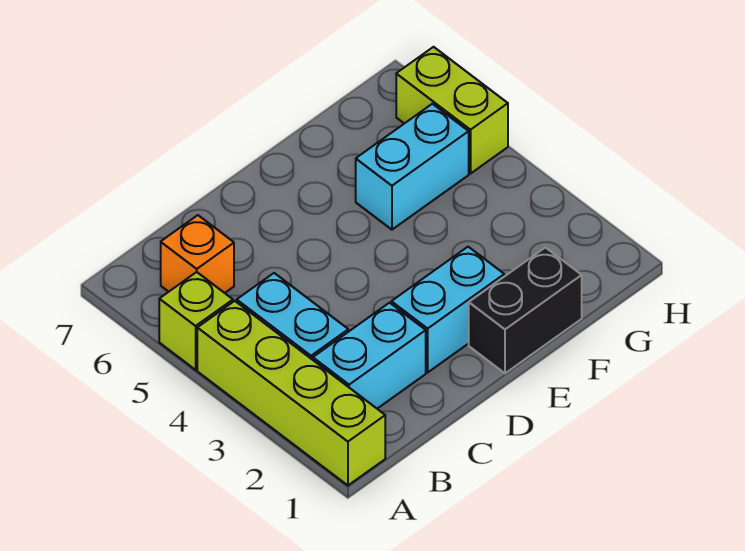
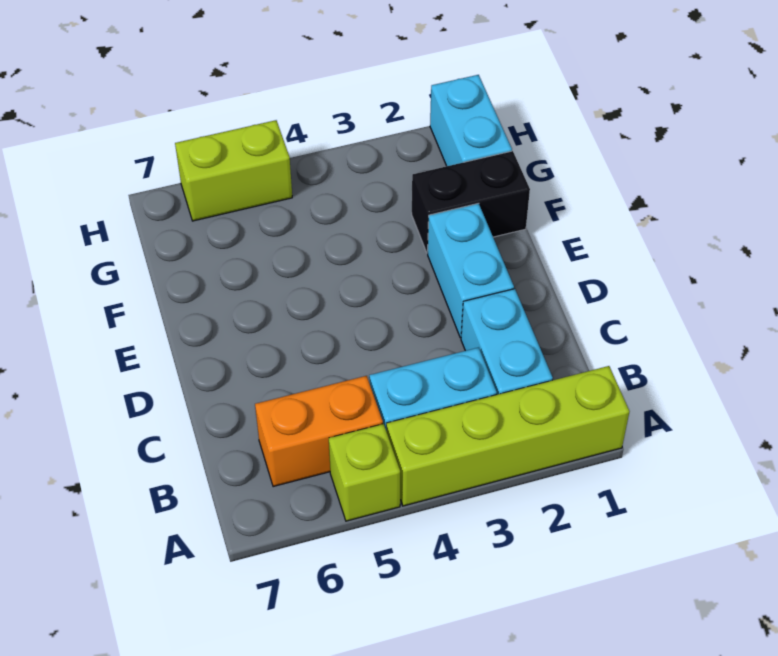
orange 1x1 brick [161,215,234,293] -> orange 1x2 brick [255,376,383,487]
black 1x2 brick [469,248,582,373] -> black 1x2 brick turned to [412,151,530,253]
cyan 1x2 brick [356,104,469,230] -> cyan 1x2 brick moved to [430,75,512,166]

